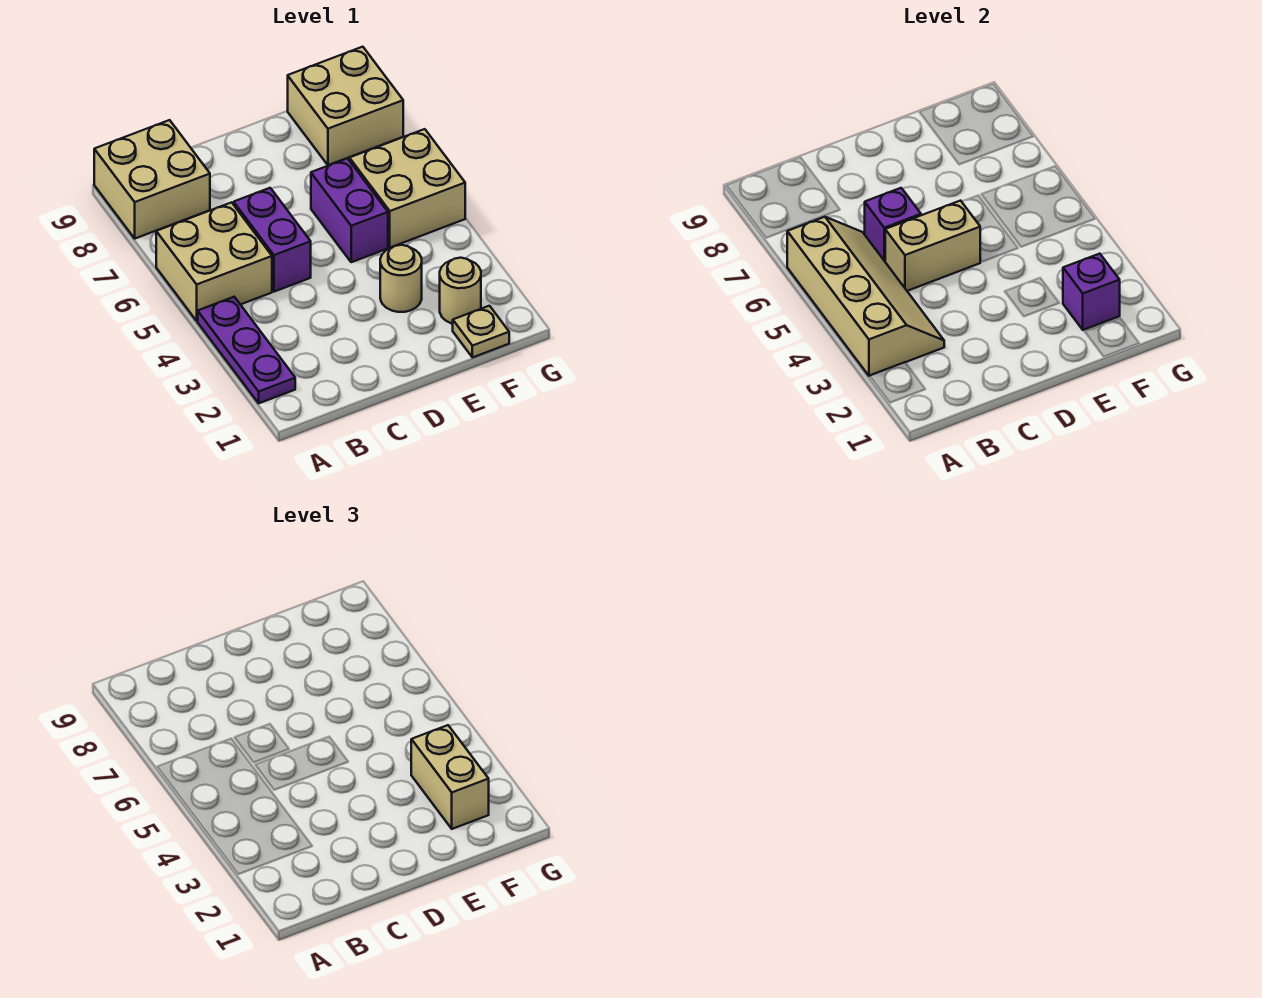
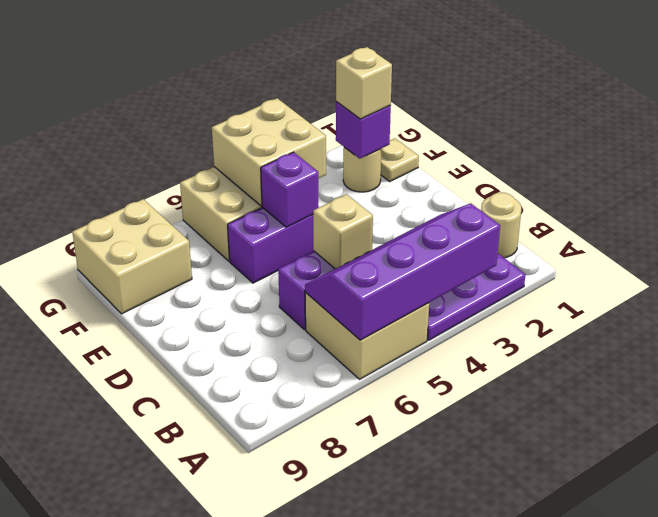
tan 2x4 slope [787,217,944,376] -> purple 2x4 slope [305,203,500,340]
tan 2x2 brick [94,120,210,239] -> tan 2x2 brick moved to [212,98,326,206]
tan 1x2 brick [885,201,980,291] -> tan 1x1 brick [313,194,373,269]
purple 1x1 brick [865,188,921,261] -> purple 1x1 brick moved to [261,152,319,227]
tan 1x1 round brick [380,245,422,312] -> tan 1x1 round brick moved to [481,192,521,258]
tan 1x2 brick [411,725,489,829] -> tan 1x1 brick [336,47,392,119]

